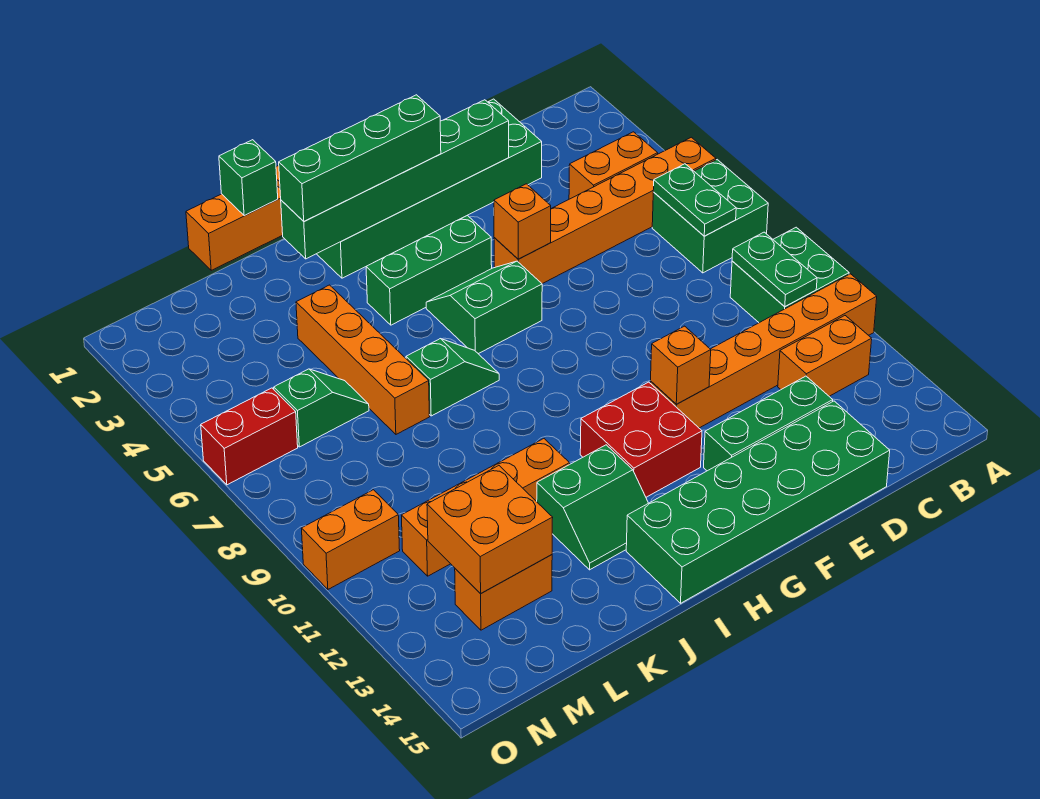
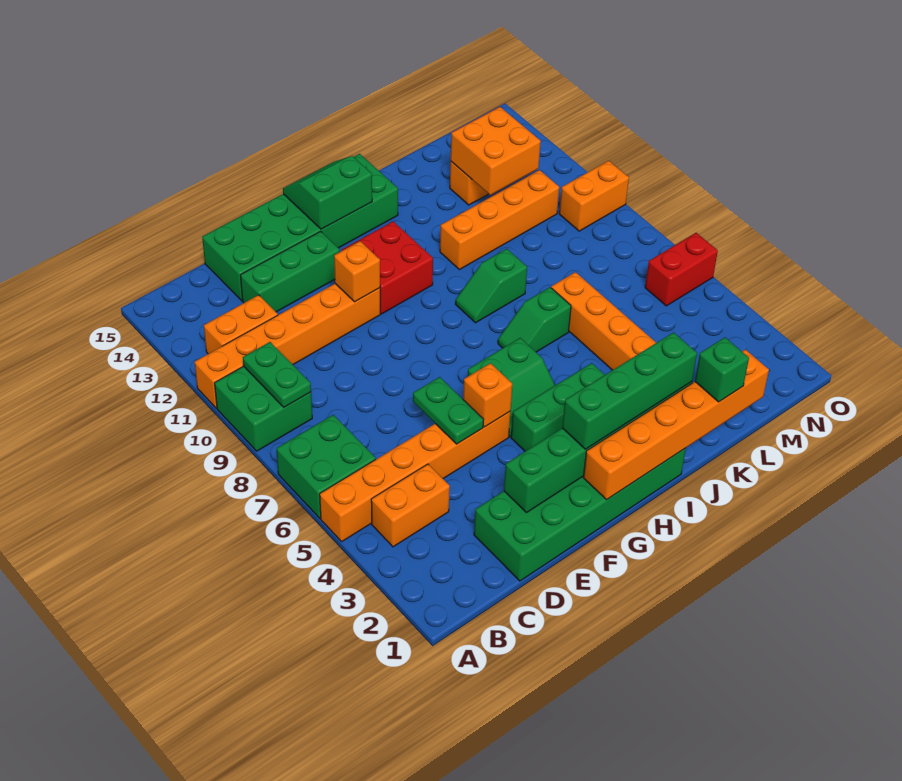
green 1x2 plate [653,164,736,236] -> green 1x2 plate moved to [413,377,484,444]
green 2x2 slope [537,445,648,570] -> green 2x2 slope moved to [283,156,372,229]
green 1x2 slope [274,369,369,447] -> green 1x2 slope moved to [455,249,527,323]

